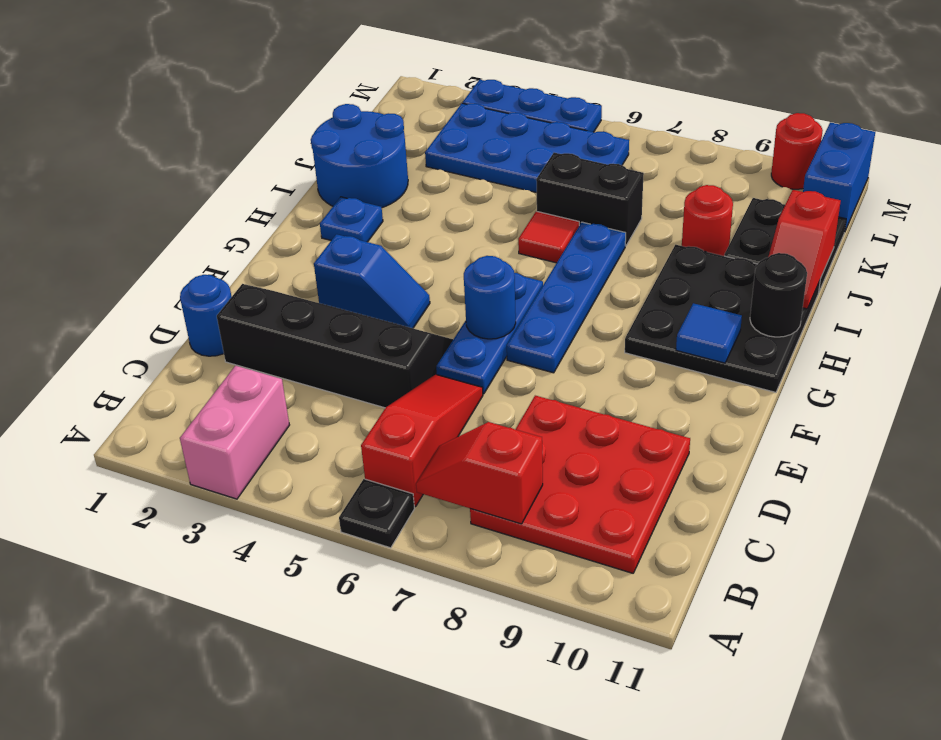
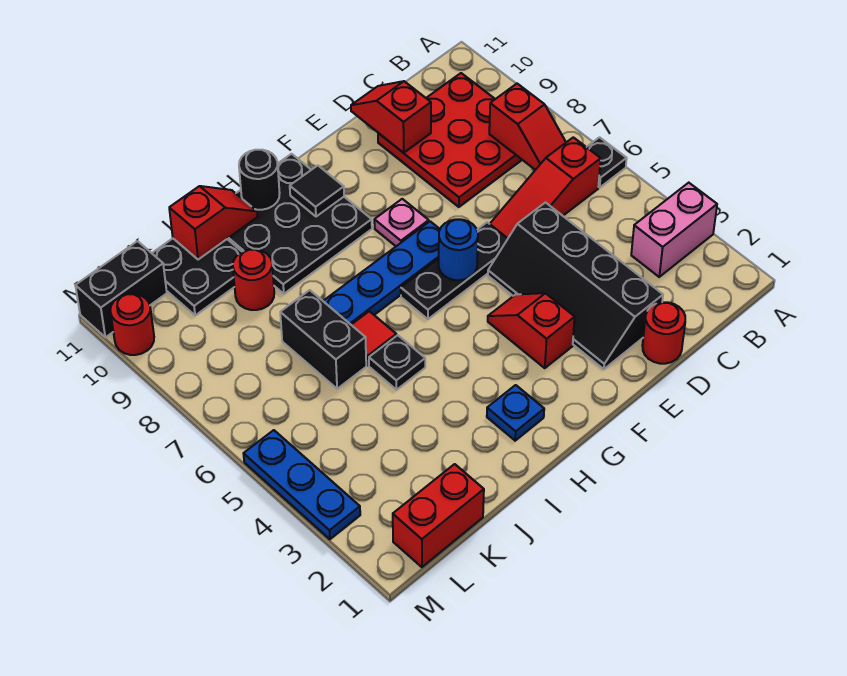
blue 1x1 round brick [180,275,232,356] -> red 1x1 round brick [642,302,685,364]
none -> red 1x2 slope [351,81,431,153]
blue 1x3 plate [436,273,543,394] -> black 1x3 plate [401,222,508,319]
blue 1x2 slope [314,234,430,328] -> red 1x2 slope [488,293,575,368]
none -> pink 1x1 plate [374,199,429,246]
blue 1x1 tile [676,303,742,363] -> black 1x1 tile [290,166,344,217]
blue 2x2 round brick [311,104,408,208] -> none
none -> black 1x1 plate [369,335,425,390]
none -> red 1x2 brick [393,464,484,567]
blue 2x4 plate [425,103,629,193] -> none
blue 1x2 brick [803,122,875,231] -> black 1x2 brick [75,241,167,337]

